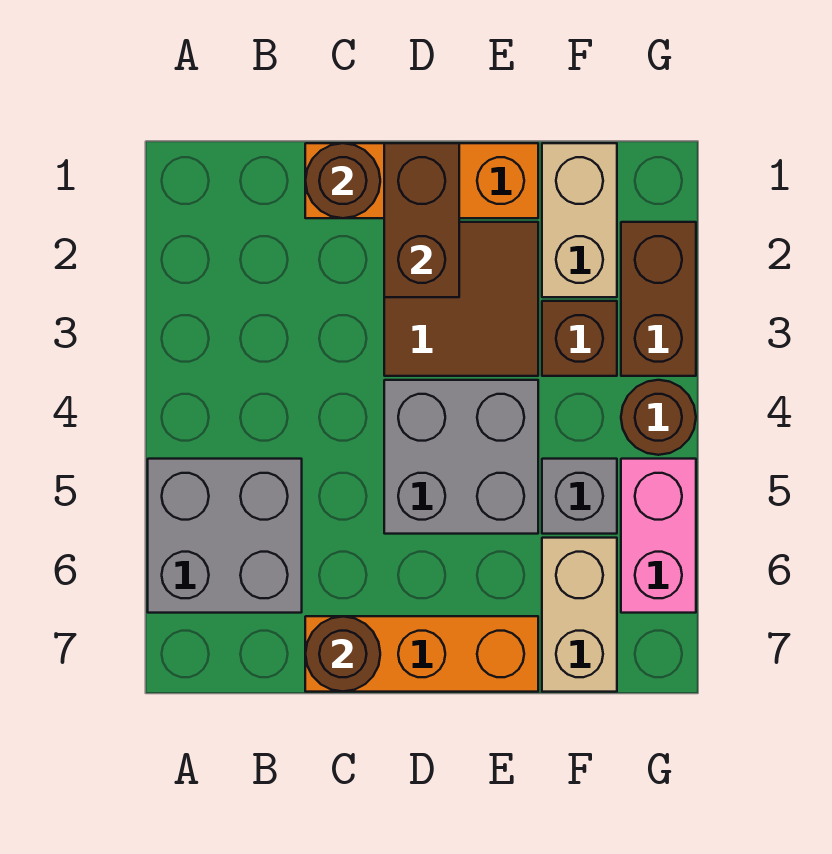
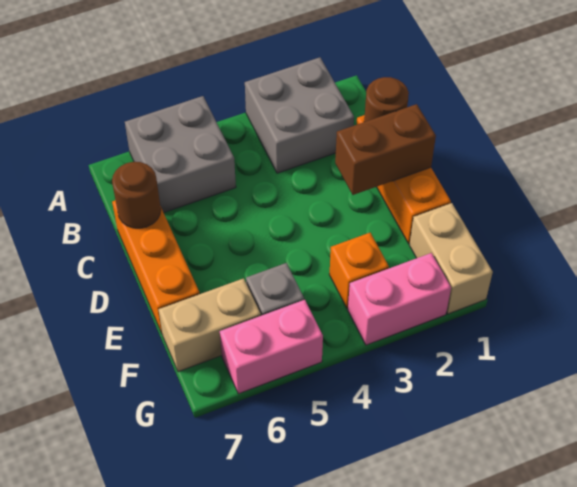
brown 2x2 tile [384,222,538,376] -> none
grey 2x2 brick [384,380,538,534] -> grey 2x2 brick moved to [245,58,354,173]
tan 1x2 brick [542,143,617,297] -> tan 1x2 brick turned to [409,203,493,314]
brown 1x1 brick [542,301,617,376] -> orange 1x1 brick [329,233,389,308]
brown 1x2 brick [621,222,696,376] -> pink 1x2 brick [348,253,451,345]
brown 1x1 round brick [621,380,696,455] -> none

